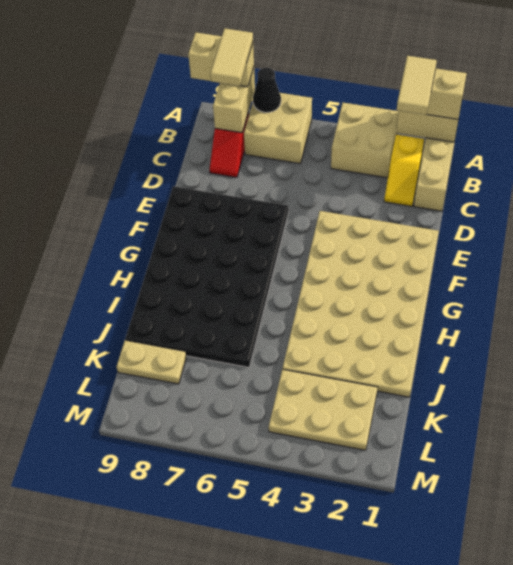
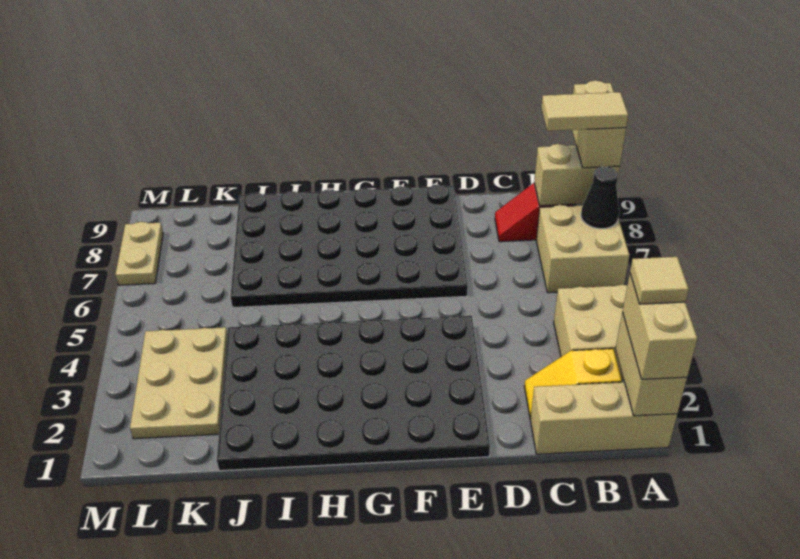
tan 1x2 tile [397,56,437,115] -> tan 1x1 tile [630,257,689,304]
tan 4x6 plate [283,211,439,397] -> black 4x6 plate [217,316,490,471]
tan 1x2 plate [117,340,186,384] -> tan 1x2 plate moved to [116,222,163,285]

